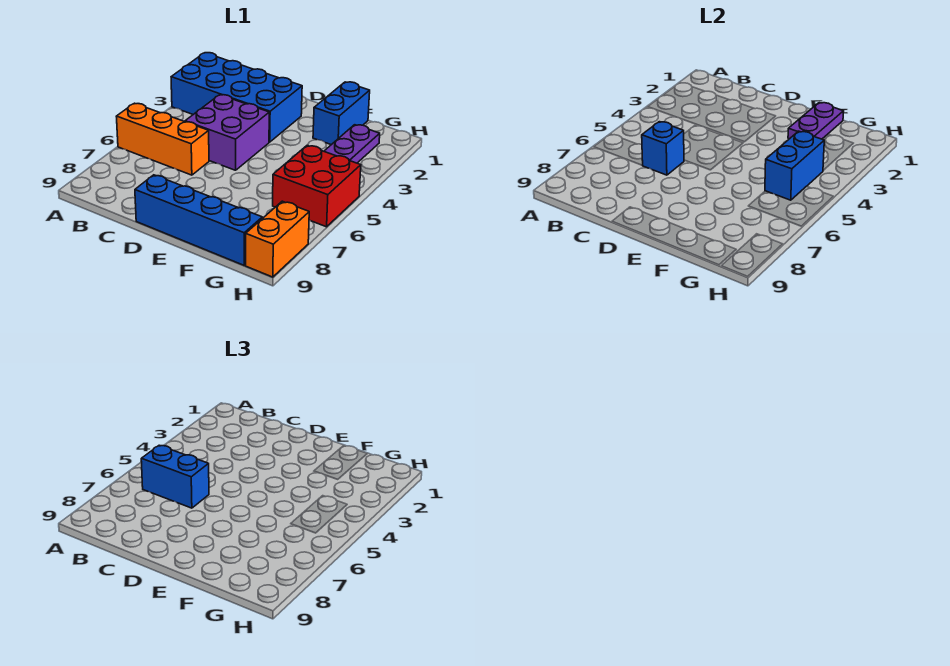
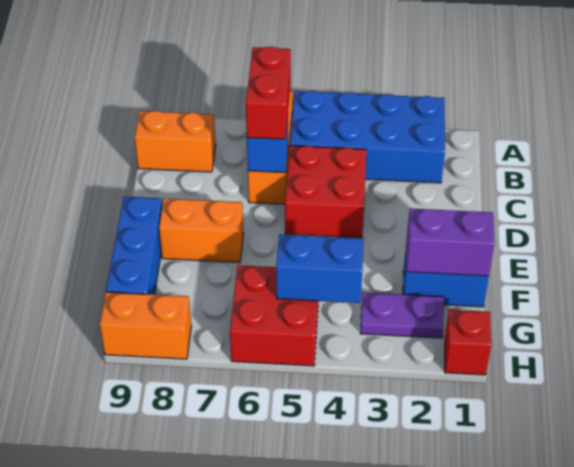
blue 2x4 brick [171,53,302,142] -> blue 2x4 brick turned to [290,91,445,183]
blue 1x2 brick [141,445,209,508] -> red 1x2 brick [246,47,291,139]
none -> orange 1x2 brick [135,111,216,172]
purple 2x2 brick [185,95,269,170] -> red 2x2 brick [285,146,366,238]
blue 1x4 brick [135,175,262,265] -> blue 1x3 brick [106,197,162,295]
none -> orange 1x2 brick [159,198,244,263]
purple 1x2 plate [788,103,844,139] -> purple 1x2 brick [406,209,495,276]
none -> red 1x1 brick [445,310,491,375]

